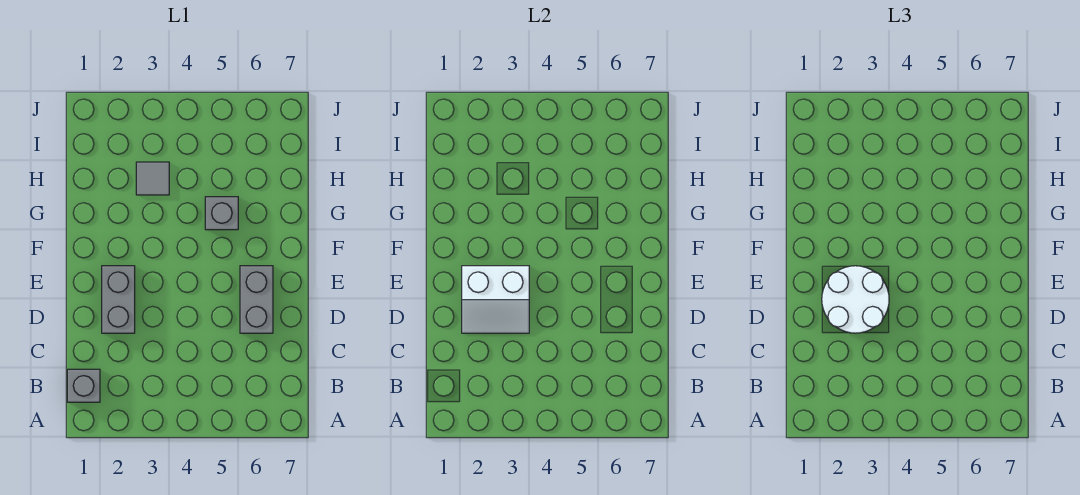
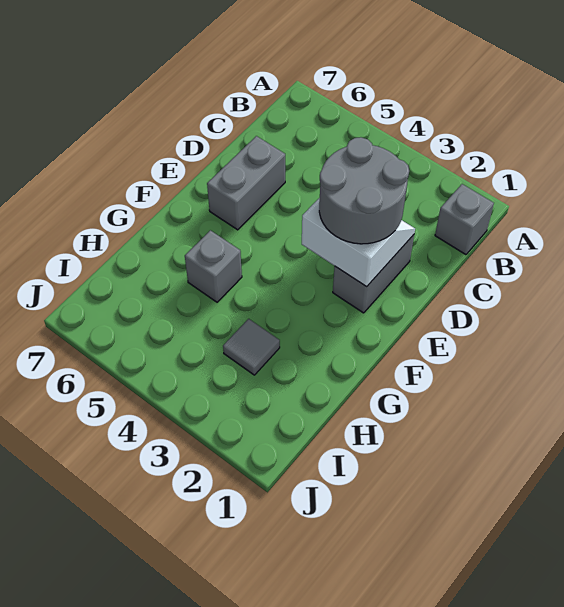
white 2x2 round brick [822,266,889,333] -> grey 2x2 round brick [319,137,409,244]

